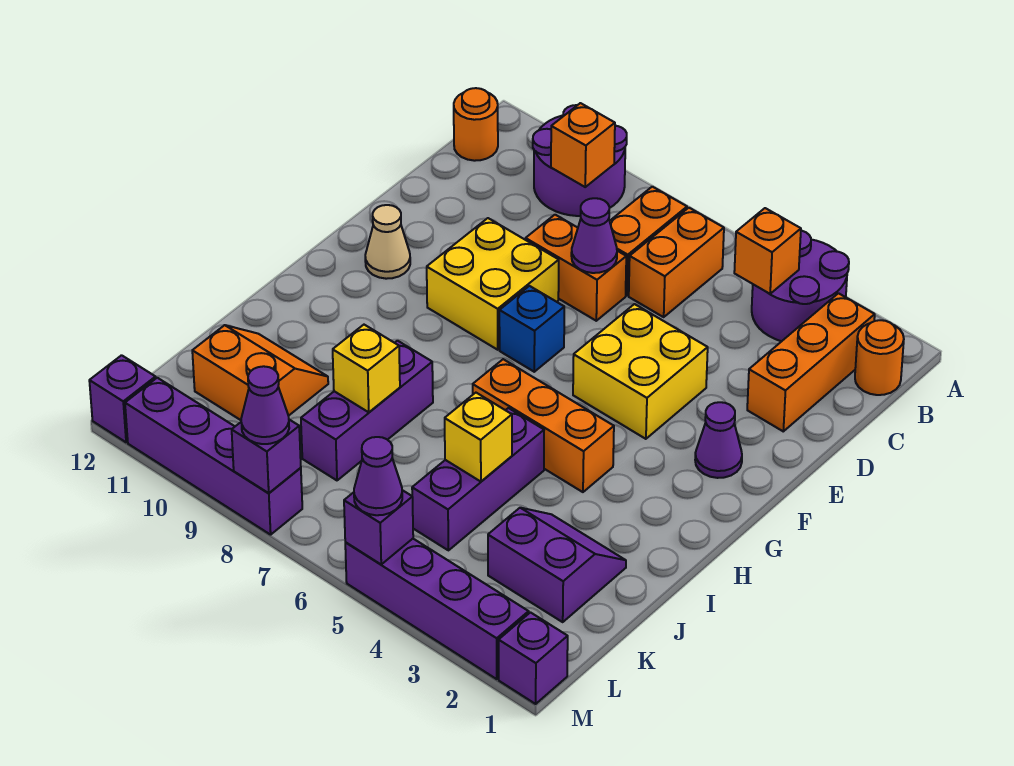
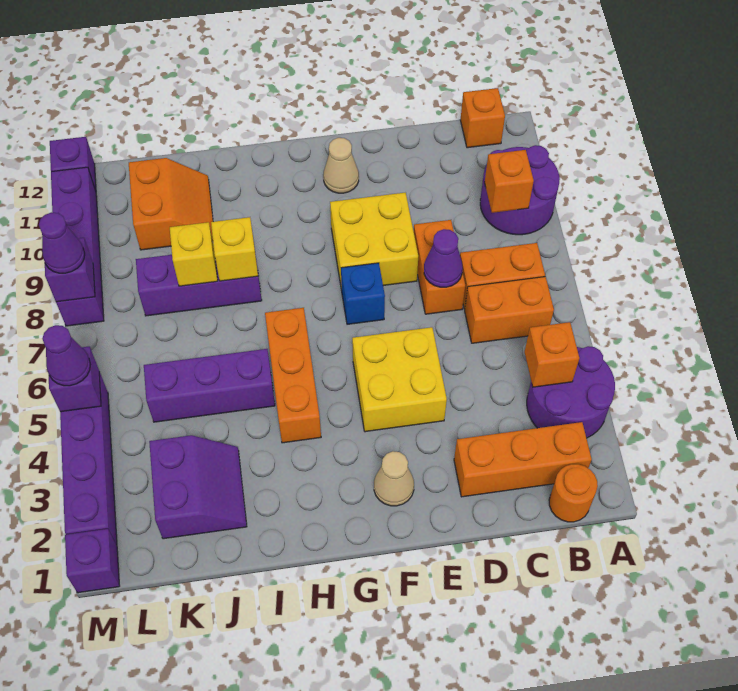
orange 1x1 round brick [454,88,498,161] -> orange 1x1 brick [461,88,505,148]
purple 1x1 cone [695,402,742,478] -> tan 1x1 cone [374,451,414,506]
yellow 1x1 brick [445,393,512,482] -> yellow 1x1 brick moved to [211,217,258,281]

